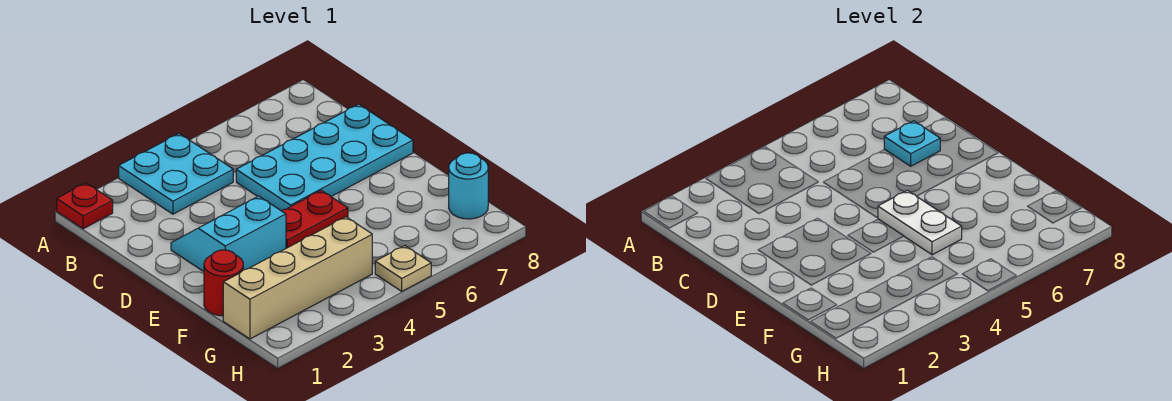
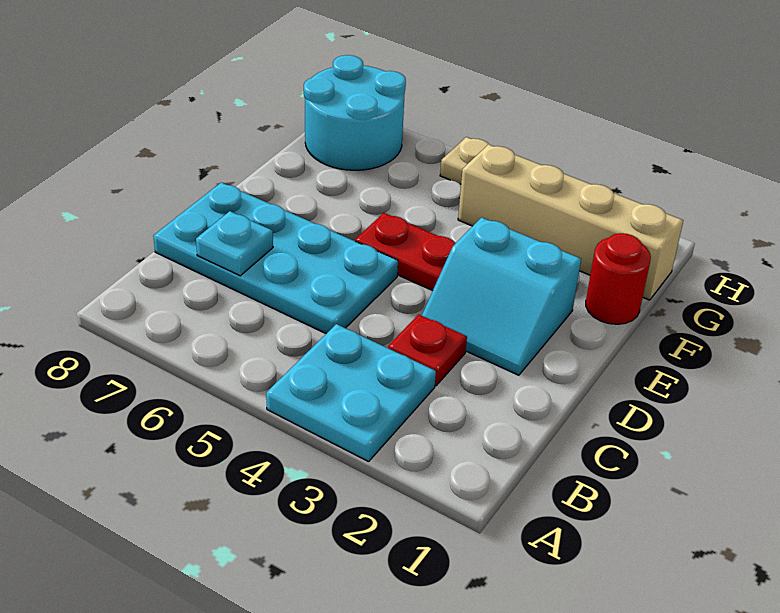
red 1x1 plate [57,183,113,229] -> red 1x1 plate moved to [388,314,467,386]
white 1x2 plate [878,190,962,255] -> none
cyan 1x1 round brick [449,153,488,219] -> cyan 2x2 round brick [304,55,406,170]

